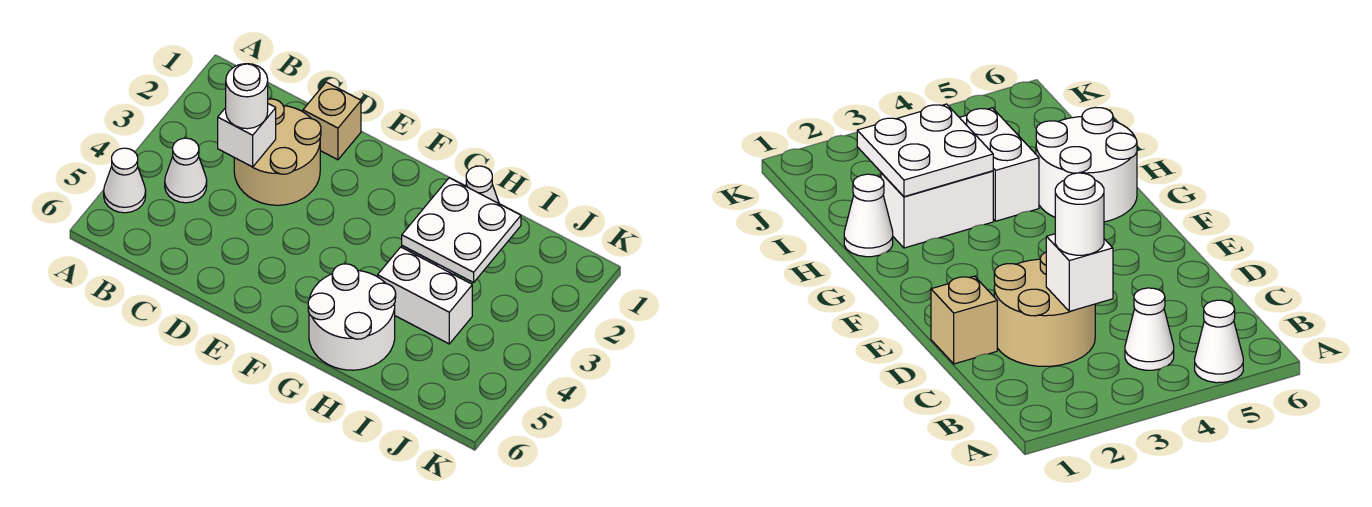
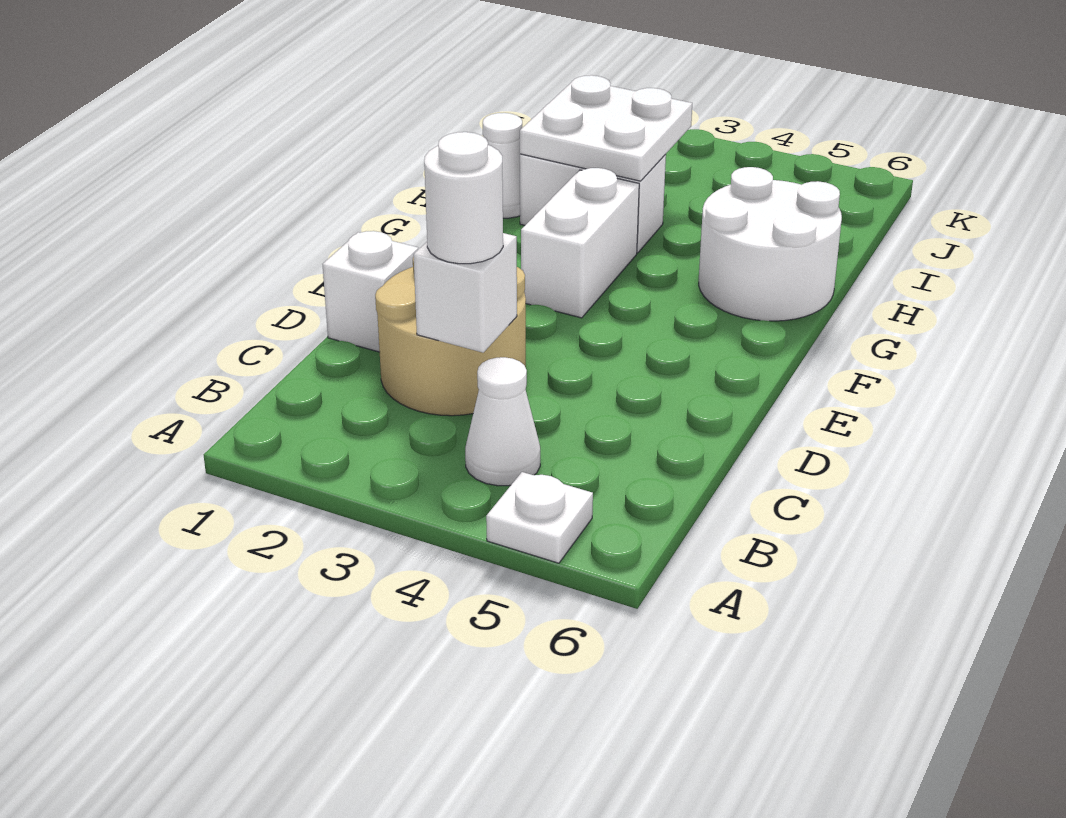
white 1x1 cone [104,148,146,213] -> white 1x1 plate [486,472,593,563]
tan 1x1 brick [303,82,361,160] -> white 1x1 brick [323,231,418,352]
white 1x2 brick [378,247,472,344] -> white 1x2 brick moved to [521,168,639,318]

